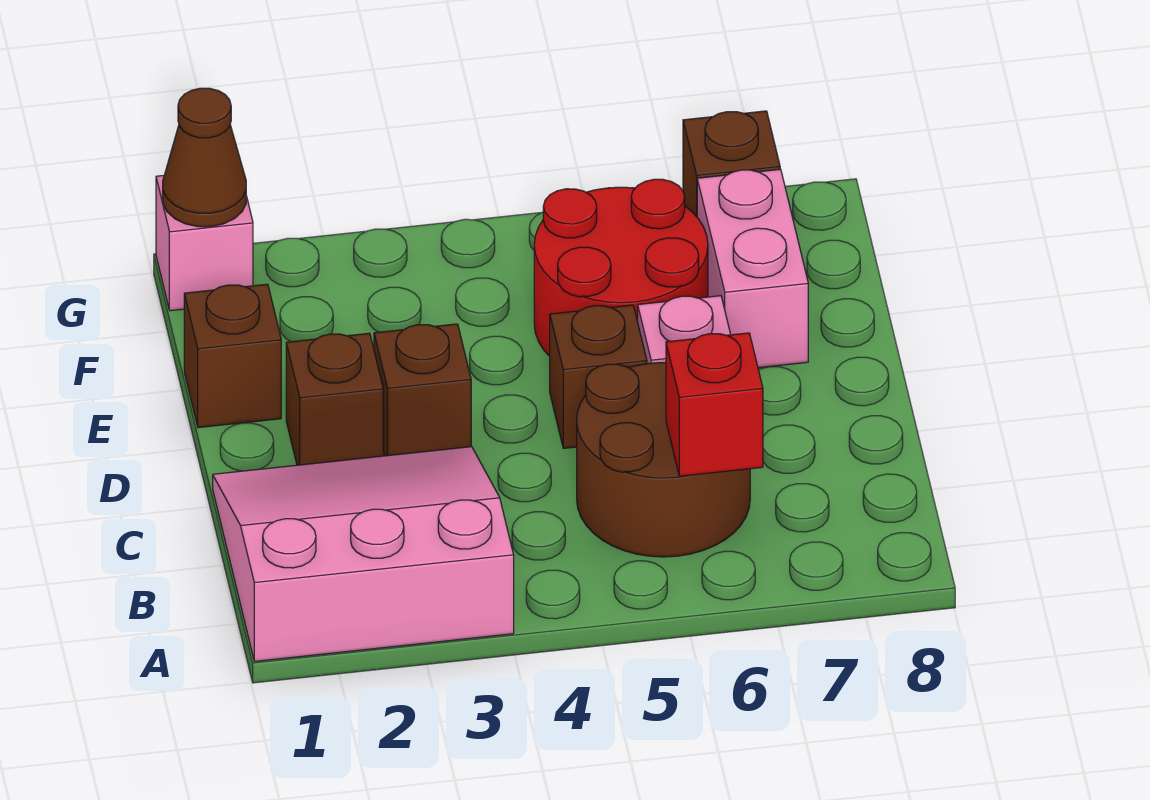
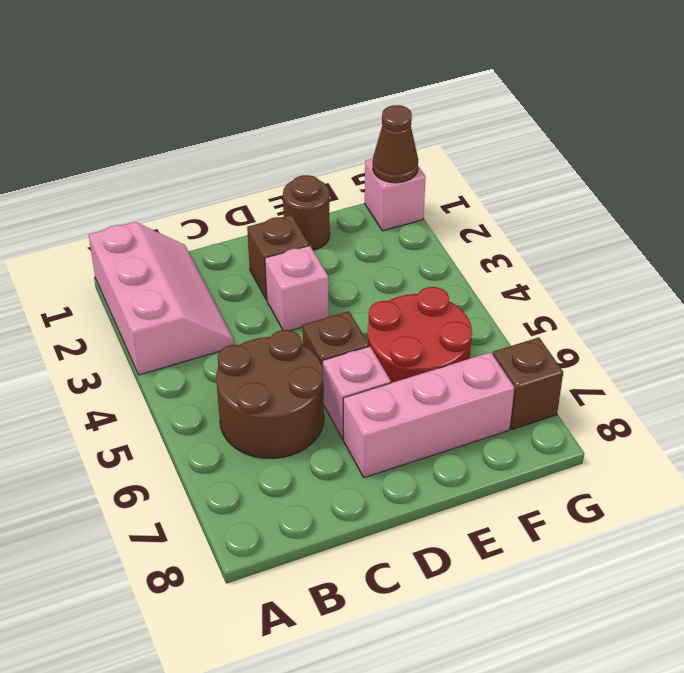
pink 3x3 slope [213,447,514,661] -> pink 2x3 slope [89,222,234,375]
red 1x1 brick [666,333,763,476] -> none
brown 1x1 brick [374,324,471,456] -> pink 1x1 brick [265,246,329,331]
brown 1x1 brick [184,284,281,428] -> brown 1x1 round brick [283,175,330,250]
pink 1x2 brick [697,169,808,368] -> pink 1x3 brick [343,352,514,478]

